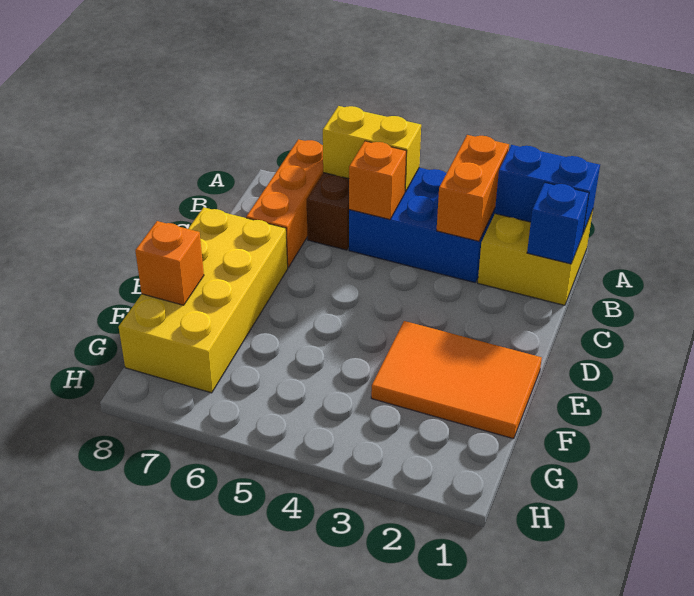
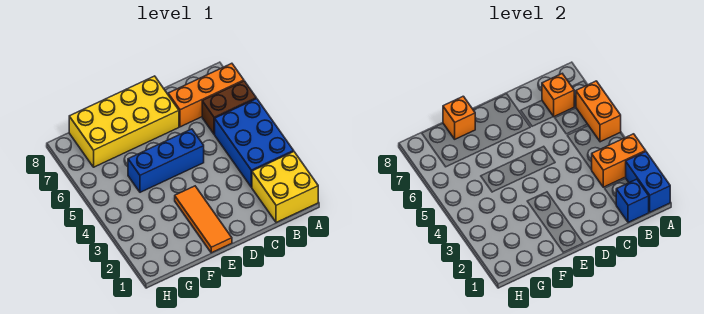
yellow 1x2 brick [323,106,421,192] -> orange 1x2 brick [576,81,621,142]
orange 1x1 brick [349,141,406,219] -> orange 1x1 brick moved to [542,74,574,117]
none -> blue 1x3 brick [128,129,204,192]
orange 2x3 tile [371,321,542,439] -> orange 1x3 tile [175,186,232,253]

